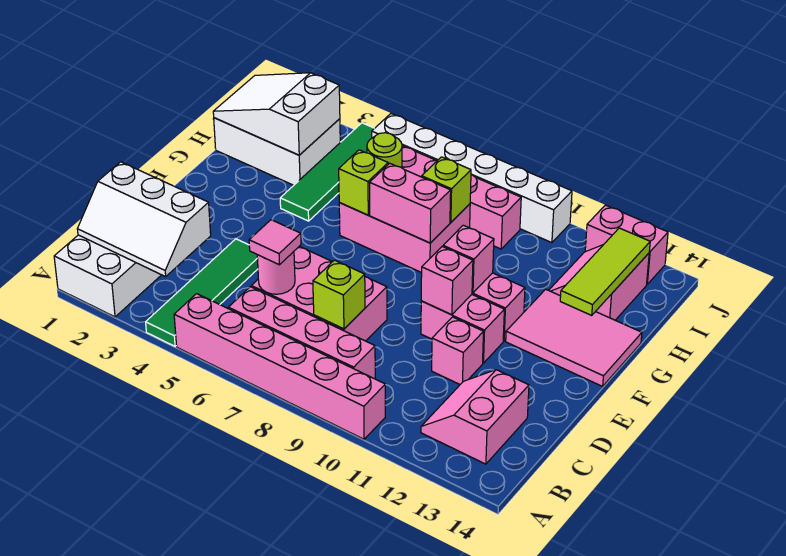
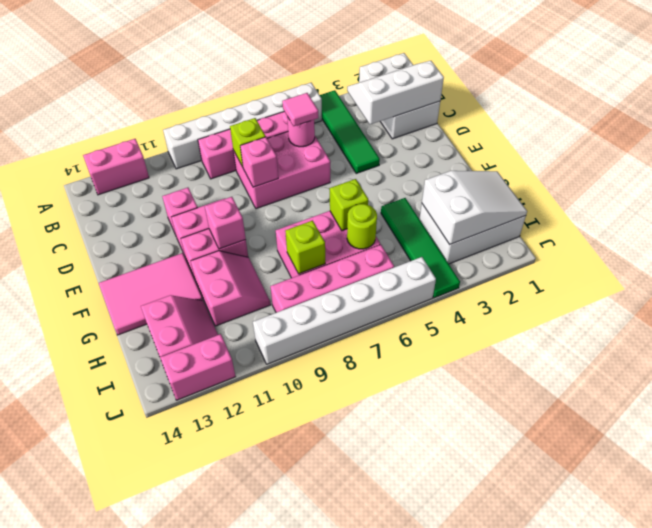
pink 1x6 brick [174,294,385,439] -> white 1x6 brick [163,83,322,169]
pink 2x2 slope [421,370,529,464] -> pink 2x2 slope moved to [191,251,271,326]
pink 1x1 brick [421,247,473,315] -> pink 1x1 brick moved to [240,137,278,187]
pink 1x2 brick [369,163,451,243] -> pink 1x2 brick moved to [83,139,149,195]
lime 1x3 tile [560,228,650,315] -> none

